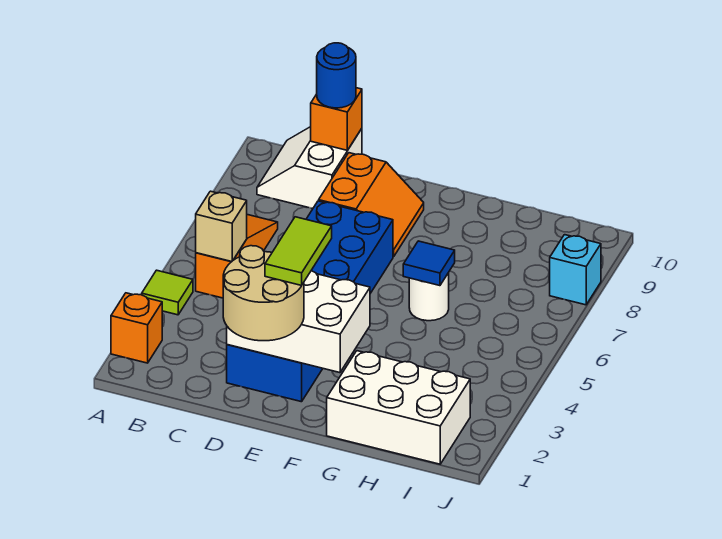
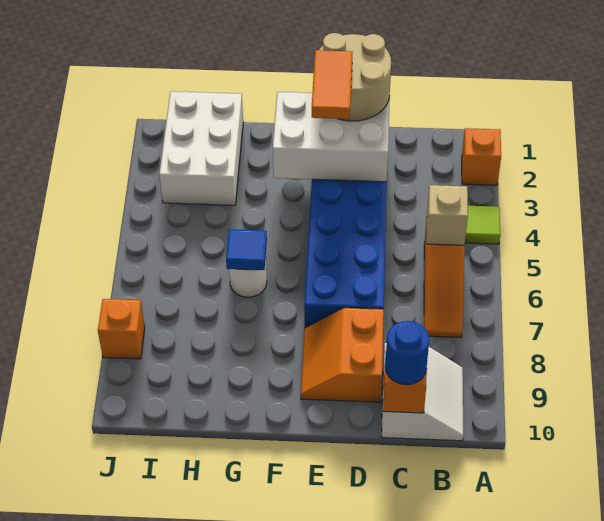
lime 1x2 tile [265,217,332,286] -> orange 1x2 tile [312,50,352,119]
white 2x3 brick [327,351,470,464] -> white 2x3 brick turned to [159,91,243,205]
cyan 1x1 brick [550,235,601,305] -> orange 1x1 brick [98,299,145,359]

